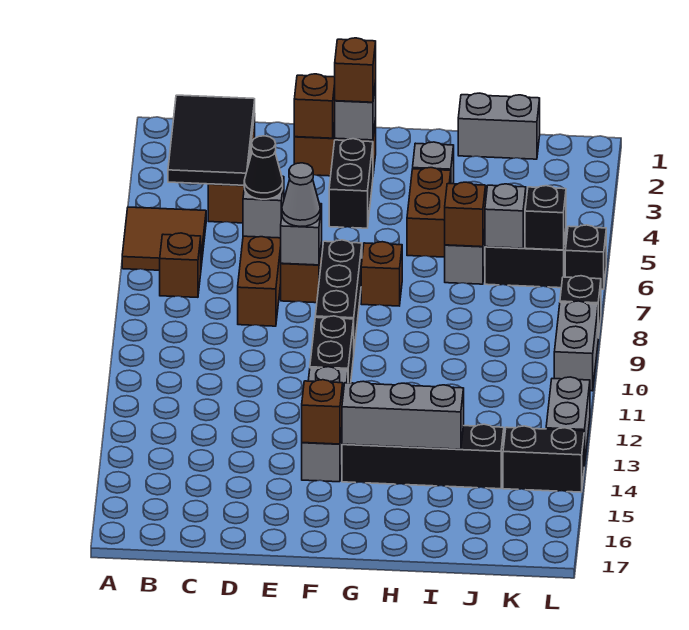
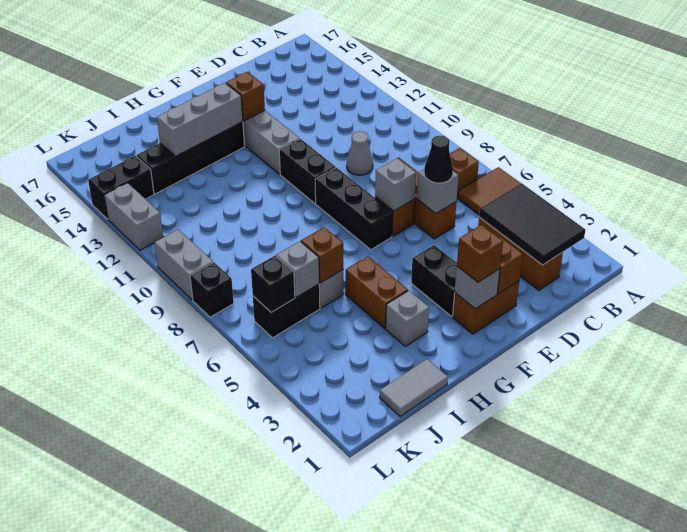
grey 1x1 cone [282,163,320,226] -> grey 1x1 cone moved to [347,131,373,175]
brown 1x1 brick [361,242,402,306] -> none
grey 1x2 brick [458,93,540,159] -> grey 1x2 tile [380,359,448,417]
black 1x1 brick [565,225,606,289] -> none

